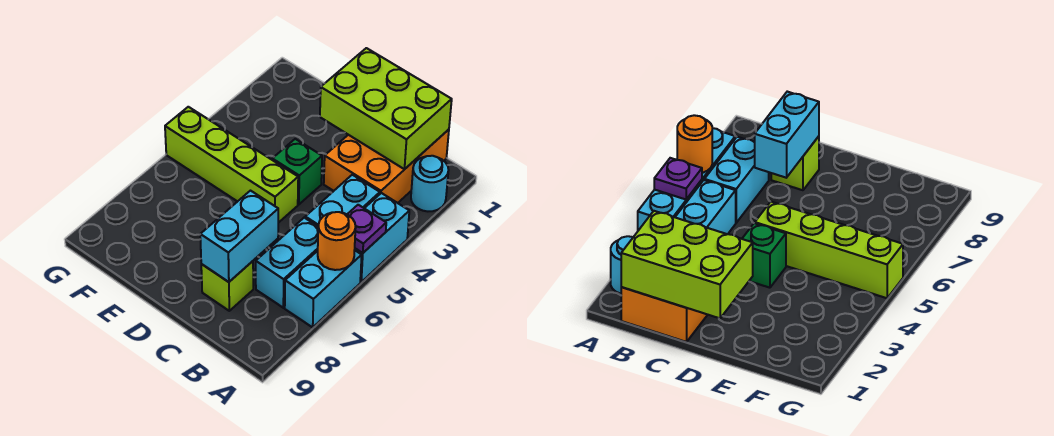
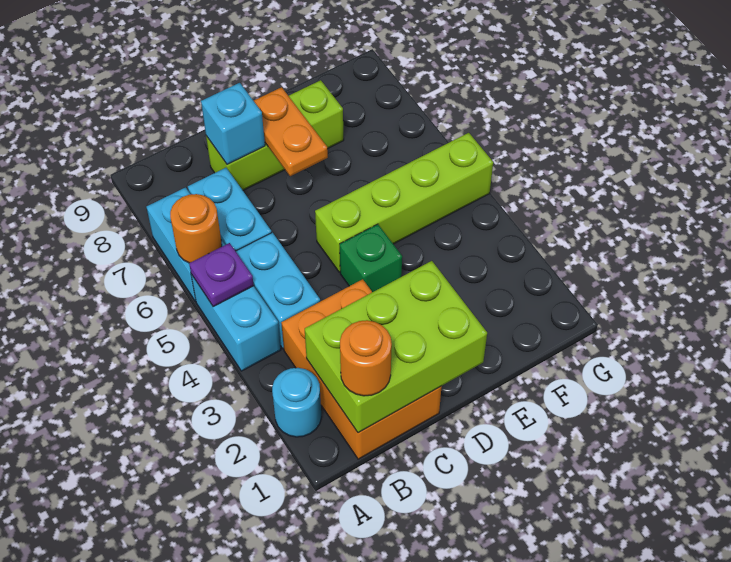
none -> orange 1x1 round brick [340,320,392,396]
cyan 1x2 brick [200,191,278,282] -> cyan 1x1 brick [201,83,265,165]
lime 1x1 brick [201,261,253,311] -> lime 1x3 brick [206,80,344,190]
none -> orange 1x2 plate [254,87,328,176]

